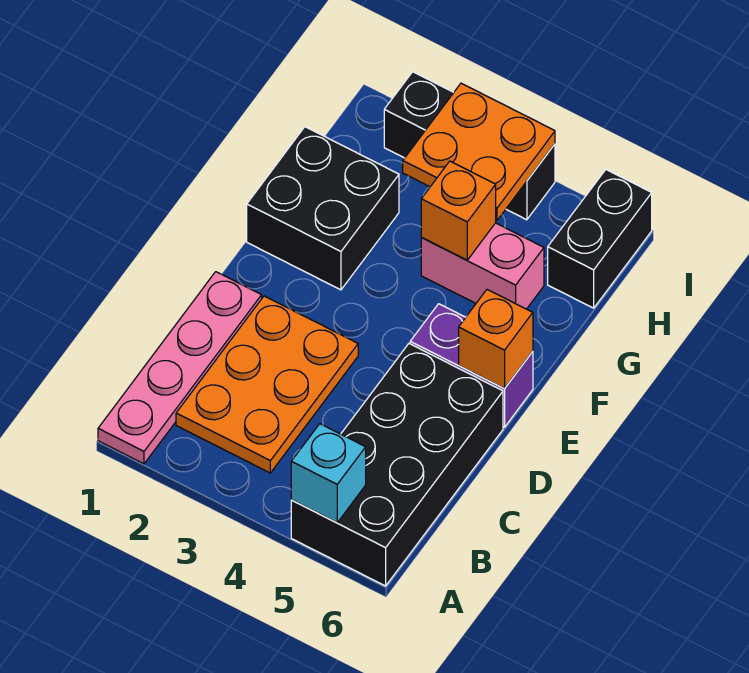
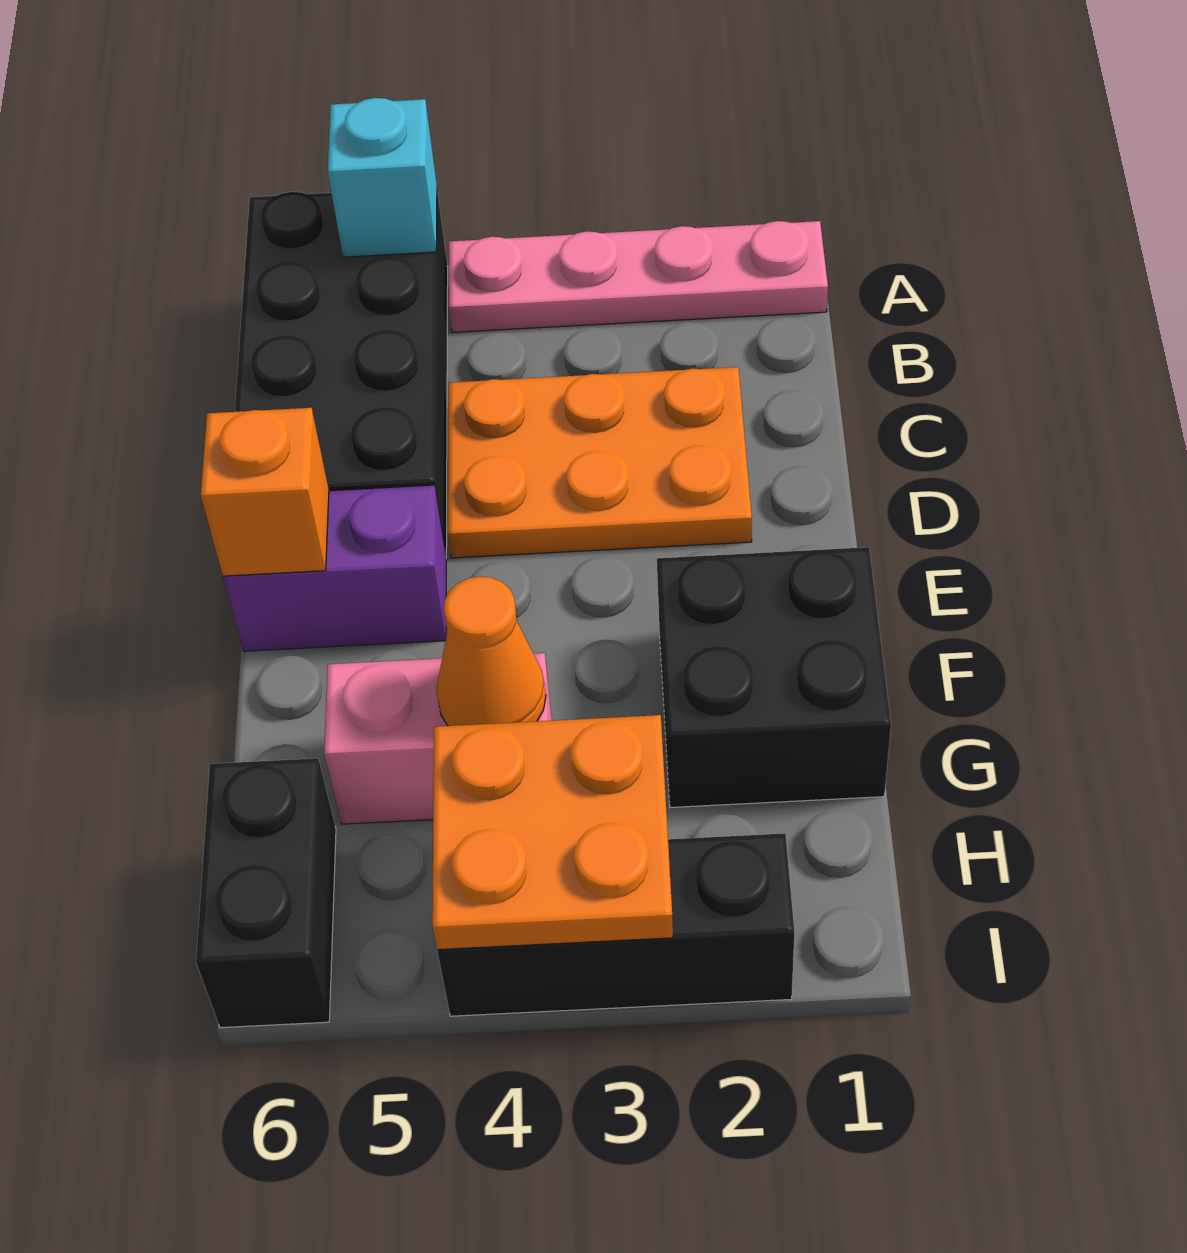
pink 1x4 plate [98,272,262,464] -> pink 1x4 plate turned to [448,221,828,332]
orange 2x3 plate [176,296,358,473] -> orange 2x3 plate turned to [448,367,752,558]
orange 1x1 brick [421,161,496,260] -> orange 1x1 cone [436,576,546,726]

